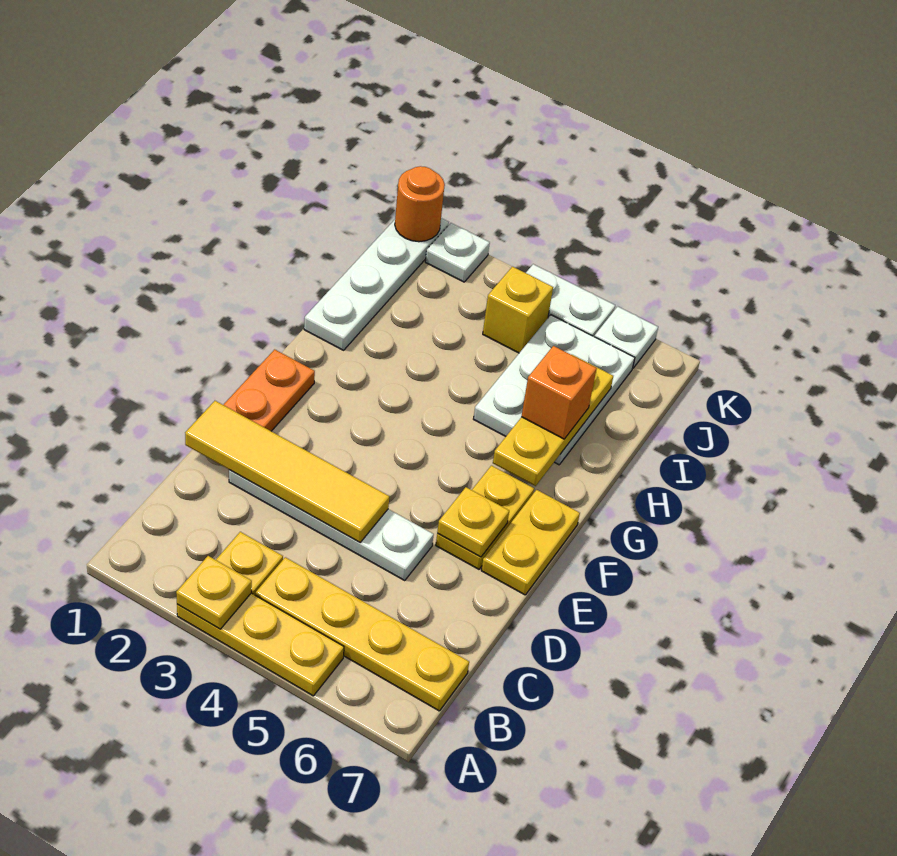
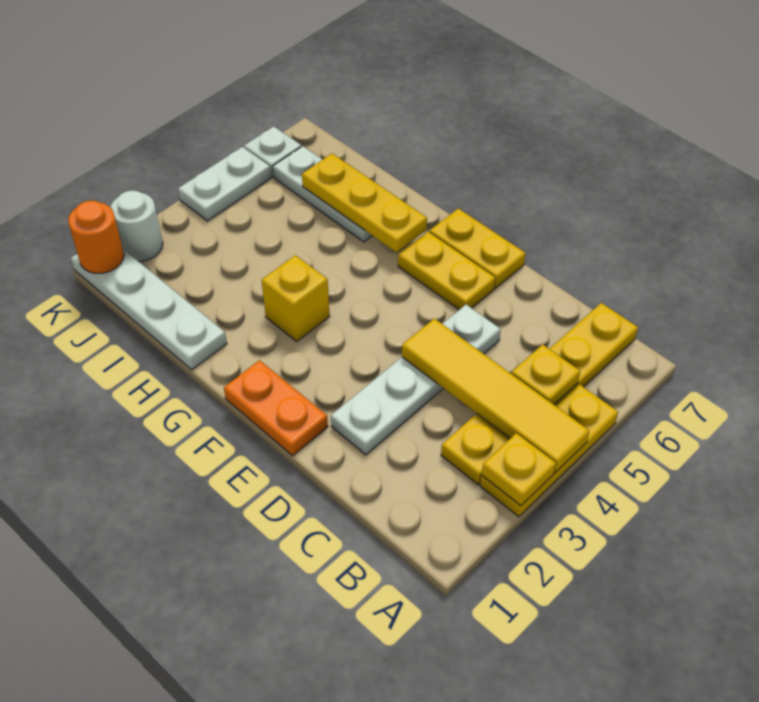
yellow 1x4 tile [185,401,389,542] -> yellow 1x4 tile turned to [402,318,589,472]
yellow 1x1 plate [437,487,509,557] -> yellow 1x1 plate moved to [511,344,580,404]
white 2x3 plate [474,315,635,465] -> white 1x3 plate [273,146,372,242]
orange 1x1 brick [521,346,597,439] -> none
yellow 1x1 brick [483,266,553,353] -> yellow 1x1 brick moved to [261,255,330,341]
white 1x1 plate [425,223,490,282] -> white 1x1 round brick [110,190,163,261]

